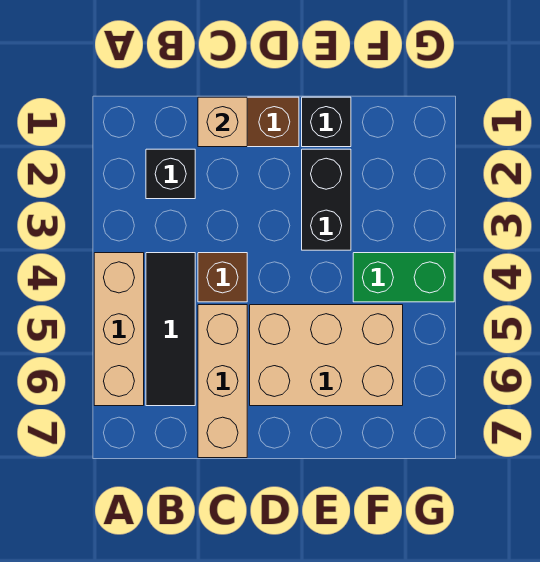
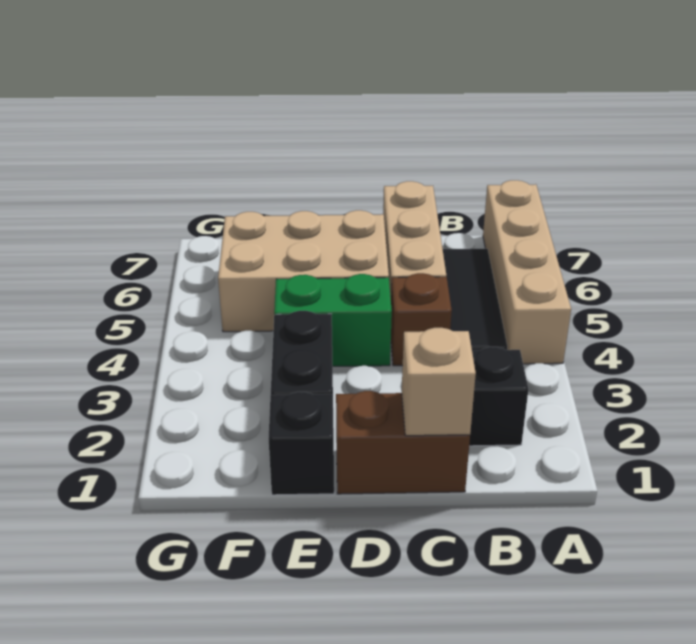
tan 1x3 brick [94,253,144,406] -> tan 1x4 brick [483,180,571,364]
green 1x2 brick [353,253,454,302] -> green 1x2 brick moved to [274,274,392,366]

